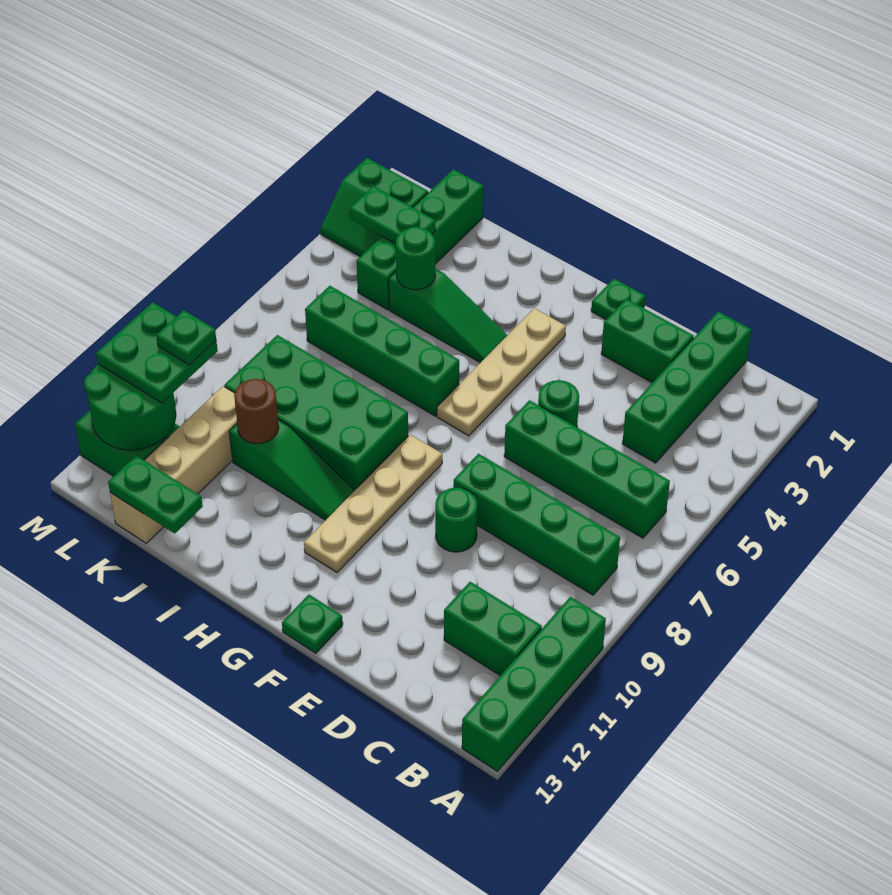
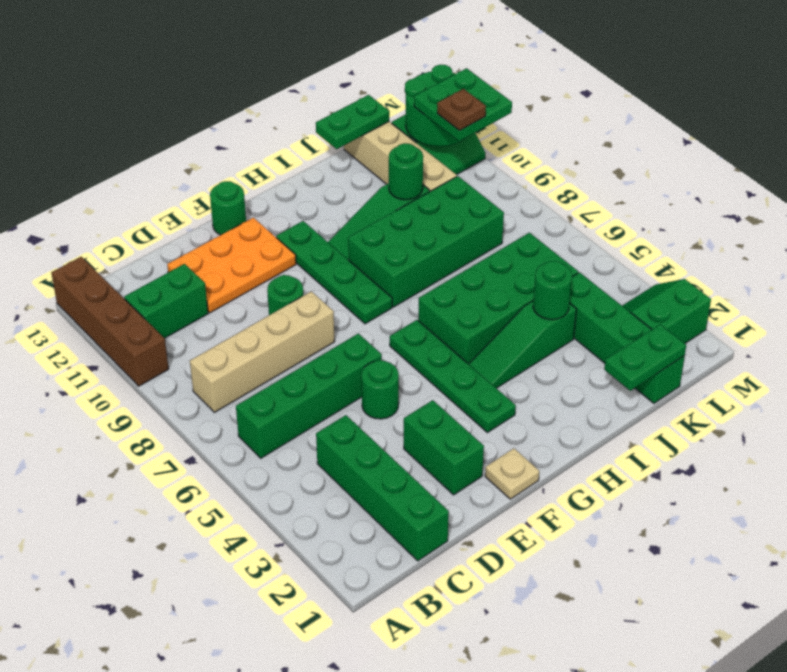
green 1x4 brick [462,597,606,771] -> brown 1x4 brick [51,257,169,386]
green 1x4 brick [453,454,620,595] -> tan 1x4 brick [190,291,335,412]
green 1x2 brick [601,299,693,383] -> green 1x2 brick turned to [404,400,484,495]
none -> orange 2x3 plate [167,218,296,313]
green 1x1 plate [591,279,646,319] -> tan 1x1 plate [485,448,539,499]
green 1x1 plate [282,595,343,653] -> green 1x1 round brick [210,181,246,235]
tan 1x4 plate [437,308,566,436] -> green 1x4 plate [390,320,516,433]
tan 1x4 plate [304,435,442,572] -> green 1x4 plate [276,221,392,324]
green 1x4 brick [305,286,459,416] -> green 2x4 brick [418,233,578,364]
brown 1x1 round brick [234,379,279,444] -> green 1x1 round brick [389,143,423,200]
green 1x2 plate [350,186,435,244] -> green 1x2 plate moved to [604,324,686,391]
green 1x1 plate [156,310,216,365] -> brown 1x1 plate [437,89,486,131]

